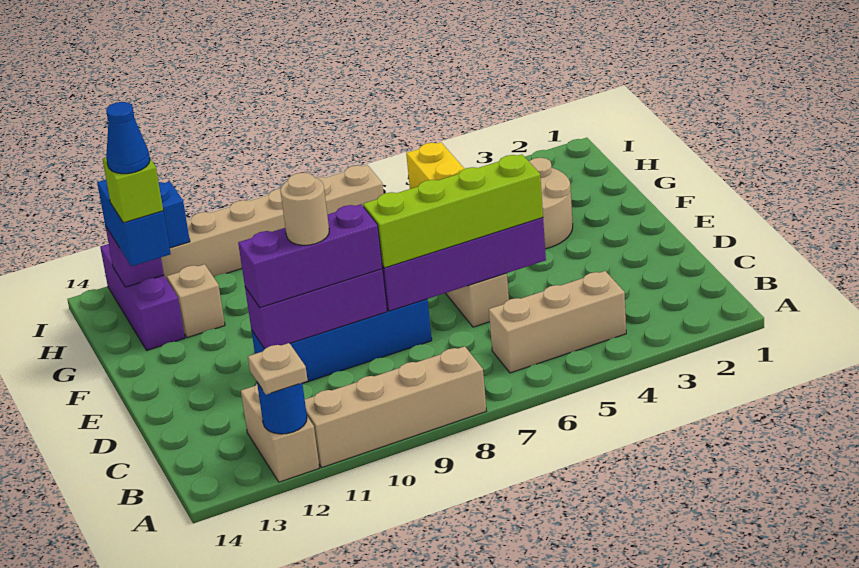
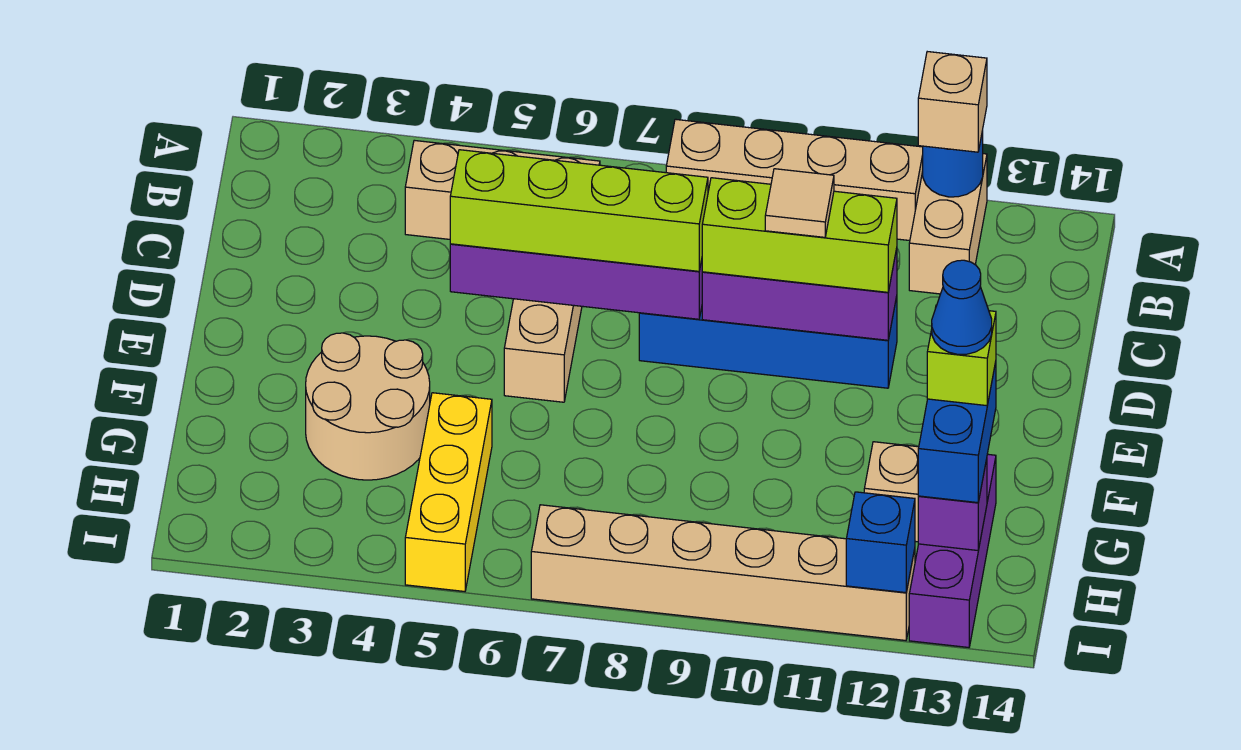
tan 1x1 plate [248,343,308,395] -> tan 1x1 brick [918,52,987,152]
purple 1x3 brick [238,204,382,308] -> lime 1x3 brick [702,178,897,292]
tan 1x1 round brick [280,173,329,245] -> tan 1x1 tile [765,169,834,237]

